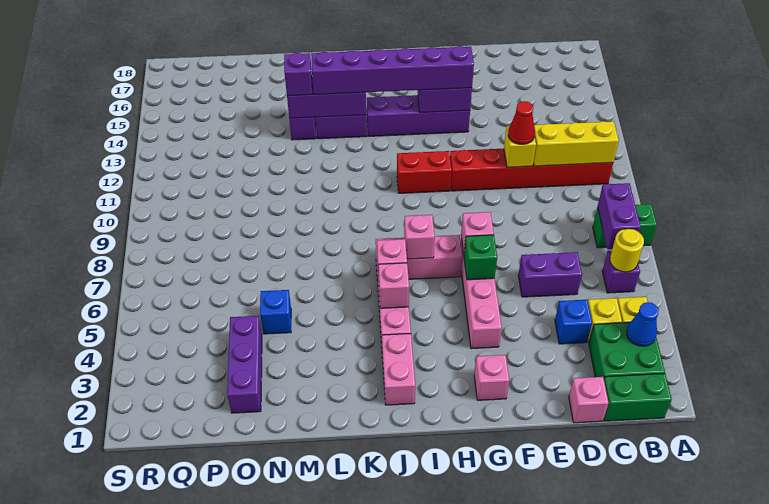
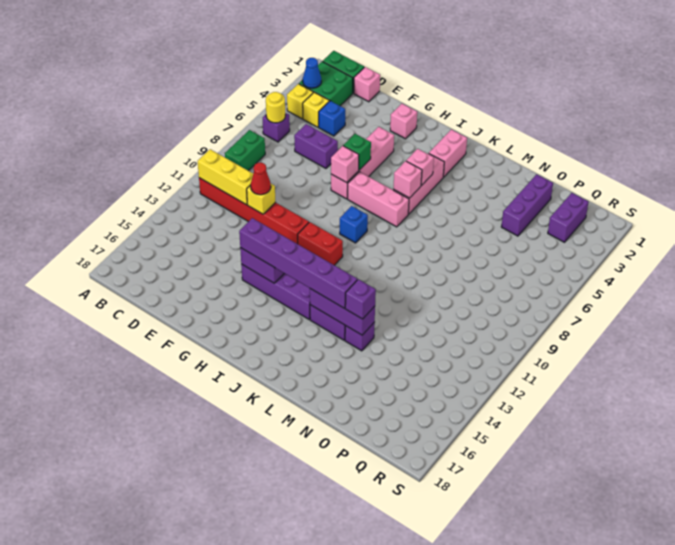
green 1x2 brick [593,204,657,248] -> green 1x2 brick turned to [225,130,265,171]
purple 1x2 brick [598,183,641,249] -> purple 1x2 brick moved to [548,193,588,242]
pink 1x1 brick [404,215,435,259] -> none
blue 1x1 brick [260,290,291,334] -> blue 1x1 brick moved to [340,206,368,243]

